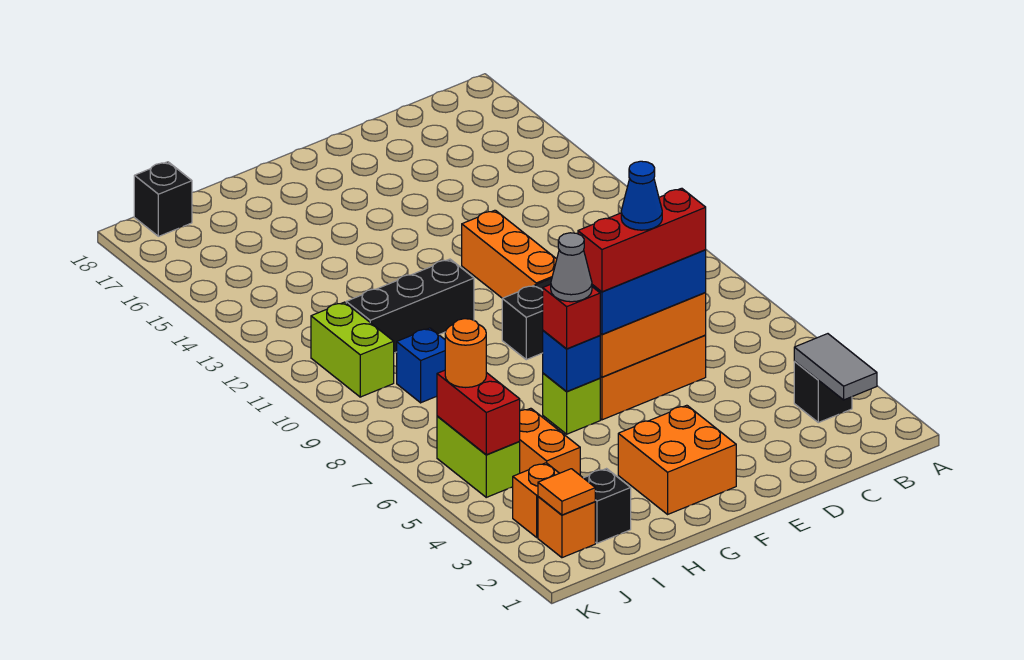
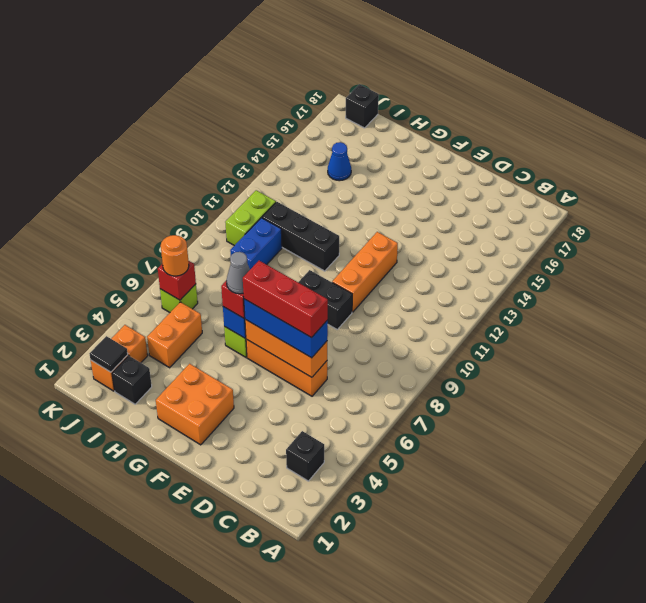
grey 1x2 tile [794,334,877,400] -> none
blue 1x1 cone [621,161,662,230] -> blue 1x1 cone moved to [328,142,351,181]
blue 1x1 brick [397,328,445,403] -> blue 1x2 brick [230,218,282,269]
orange 1x1 tile [538,469,595,515] -> black 1x1 tile [90,336,128,372]
lime 1x2 brick [437,416,520,497] -> lime 1x1 brick [160,284,198,312]
red 1x2 brick [437,370,520,455] -> red 1x1 brick [158,261,196,300]

